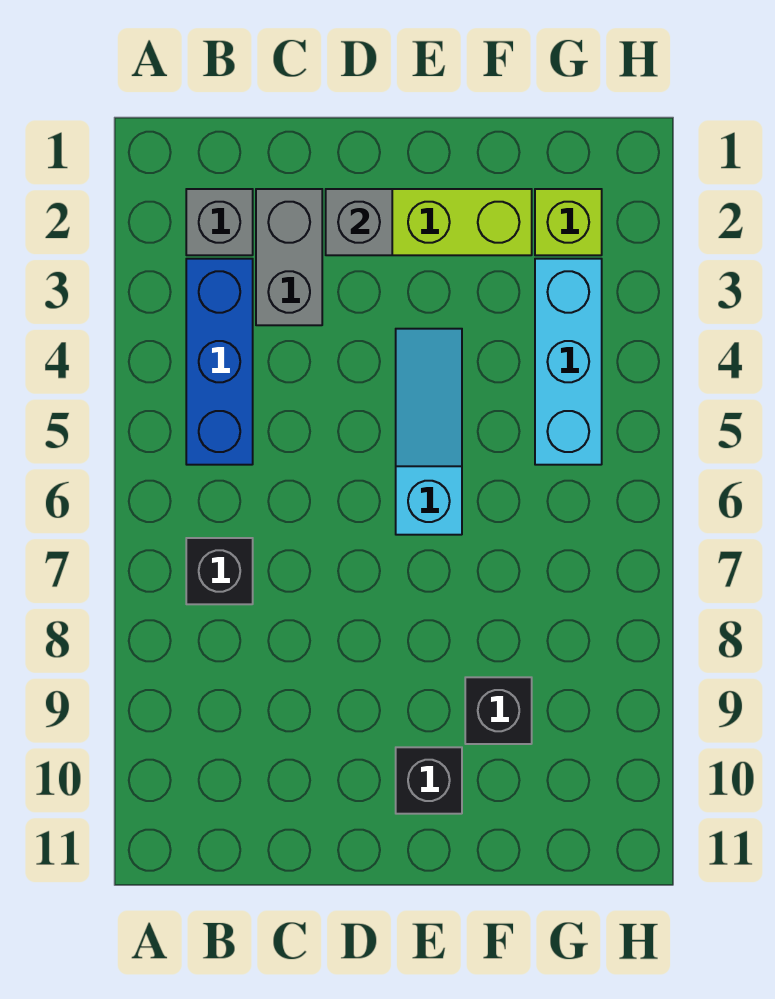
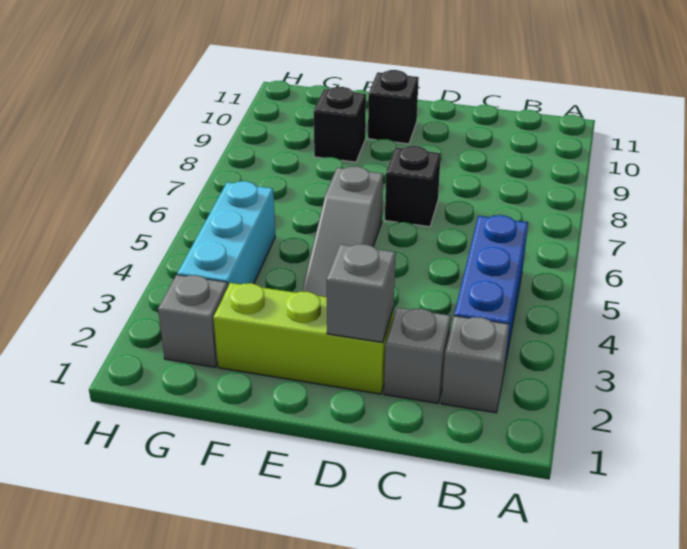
black 1x1 brick [186,538,253,604] -> black 1x1 brick moved to [385,146,441,227]
grey 1x2 brick [256,189,322,325] -> grey 1x1 brick [384,308,451,403]
cyan 1x3 slope [396,329,462,535] -> grey 1x3 slope [302,166,383,297]
lime 1x1 brick [535,189,602,255] -> grey 1x1 brick [158,275,228,367]

